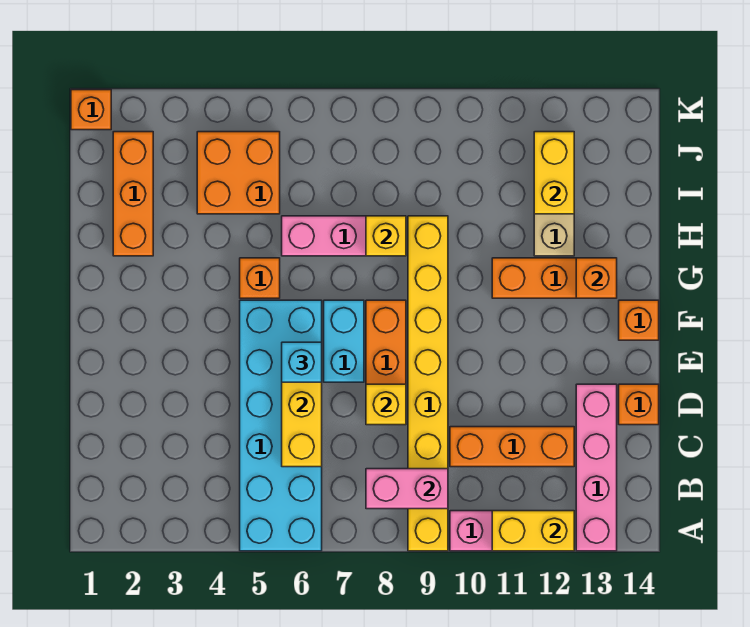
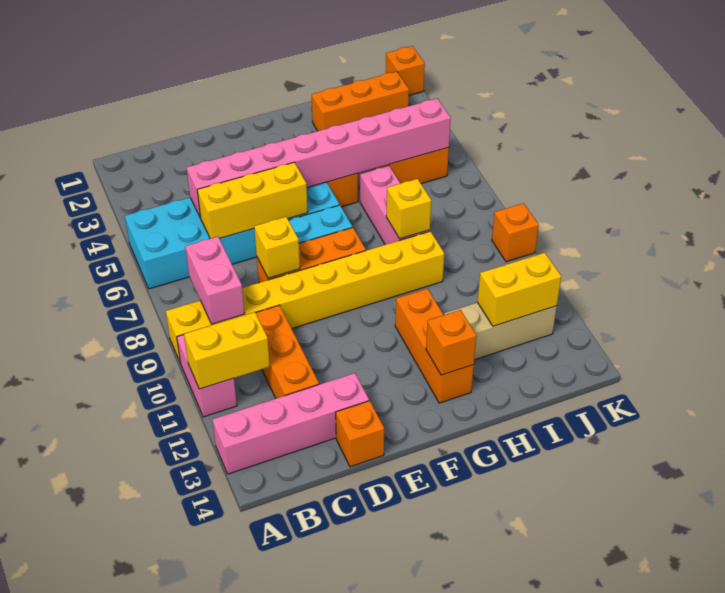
yellow 1x2 brick [492,511,574,551] -> yellow 1x2 brick turned to [184,312,270,389]
none -> pink 1x8 brick [186,99,451,218]
cyan 1x1 brick [282,342,322,382] -> none
orange 1x1 brick [619,300,659,340] -> orange 1x1 brick moved to [492,203,539,262]

